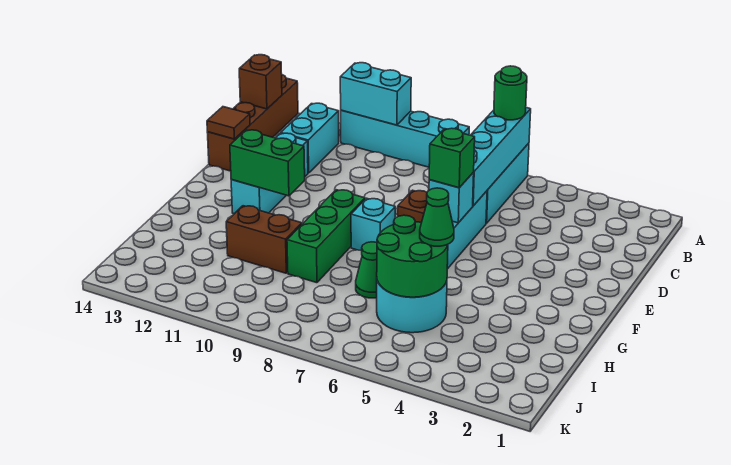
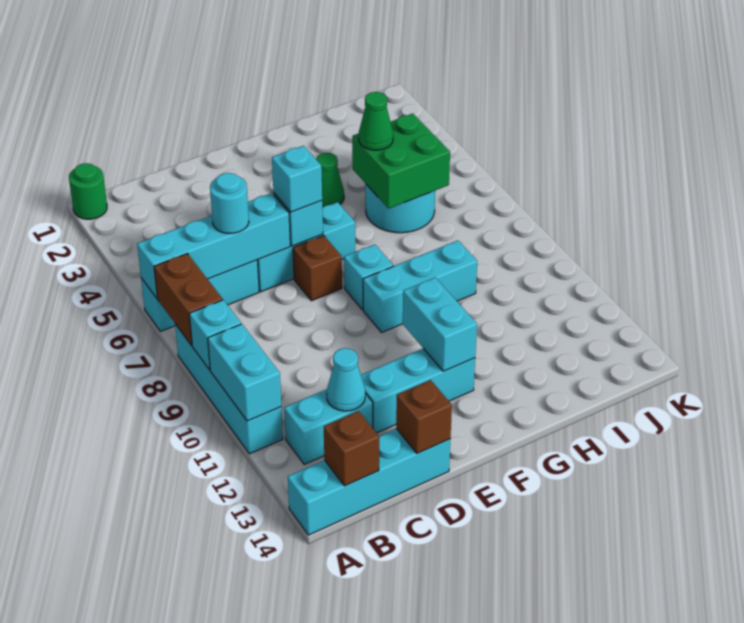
green 1x1 round brick [494,66,527,120] -> green 1x1 round brick moved to [69,163,107,219]
none -> cyan 1x1 brick [189,300,241,370]
brown 1x4 brick [207,75,298,171] -> cyan 1x4 brick [288,429,450,535]
none -> cyan 1x1 round brick [210,173,249,234]
none -> cyan 1x1 cone [327,348,365,411]
brown 1x1 tile [207,107,250,139] -> brown 1x1 brick [396,380,452,453]
green 1x1 brick [429,128,475,188] -> cyan 1x1 brick [272,146,322,212]
green 1x3 brick [287,190,365,283] -> cyan 1x3 brick [363,241,477,332]
green 1x2 brick [230,130,305,196] -> cyan 1x2 brick [403,278,477,371]
green 2x2 round brick [377,215,448,297] -> green 2x2 brick [352,113,450,208]
green 1x1 cone [356,242,377,298] -> green 1x1 cone moved to [316,153,344,208]
brown 1x2 brick [226,206,302,273] -> brown 1x2 brick moved to [154,254,223,346]

